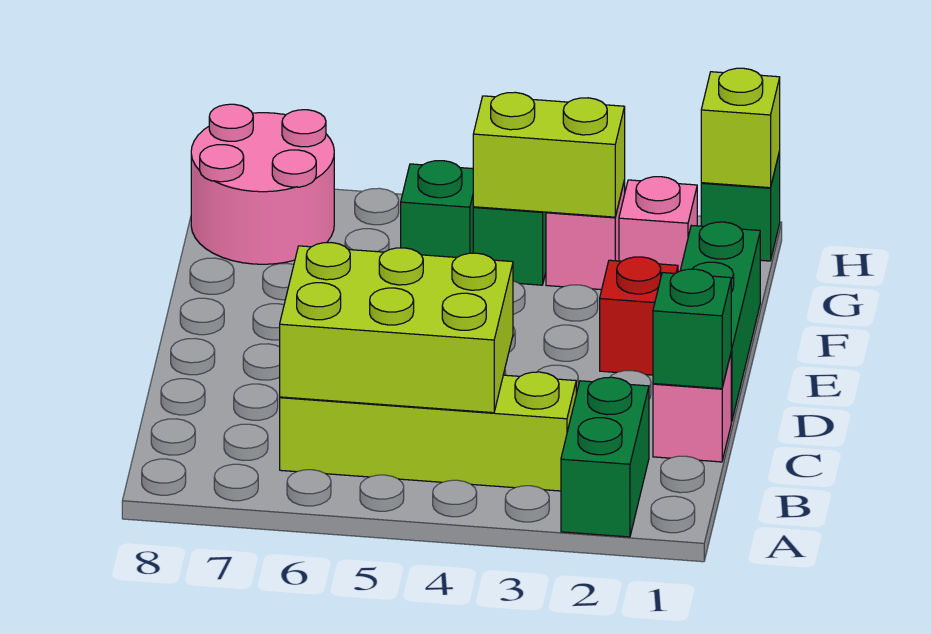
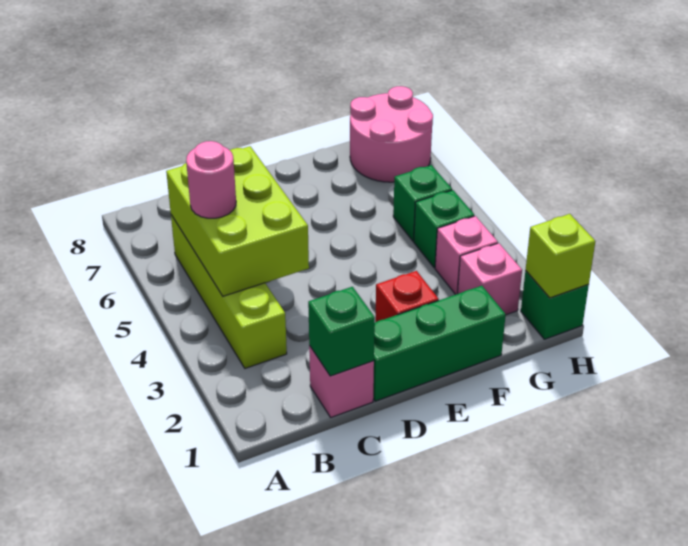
green 1x2 brick [561,377,649,537] -> none
none -> pink 1x1 round brick [186,141,236,218]
lime 1x2 brick [473,92,625,217] -> none

